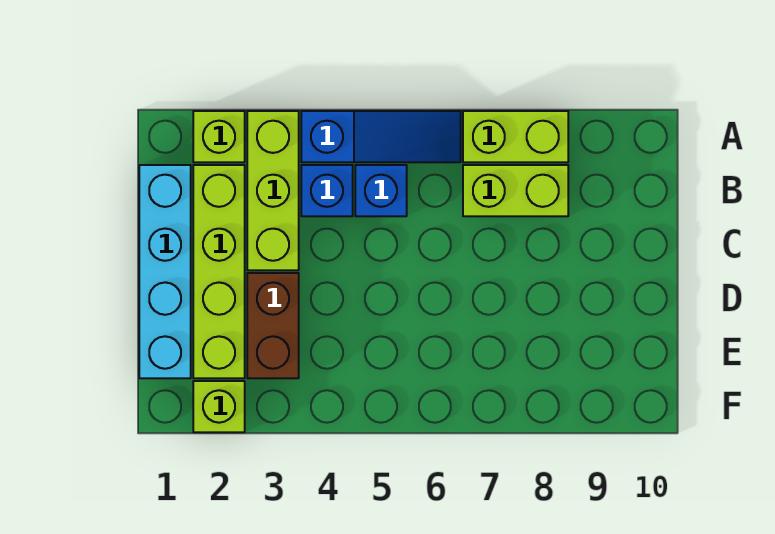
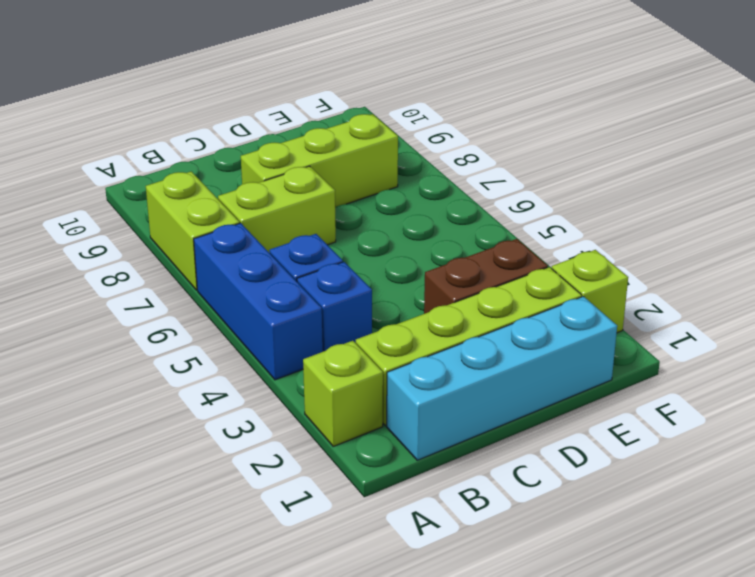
lime 1x3 brick [247,111,299,270] -> lime 1x3 brick moved to [241,114,398,207]
blue 1x3 slope [301,111,461,162] -> blue 1x3 brick [194,223,323,380]
lime 1x2 brick [463,165,568,216] -> lime 1x2 brick turned to [218,166,336,253]

